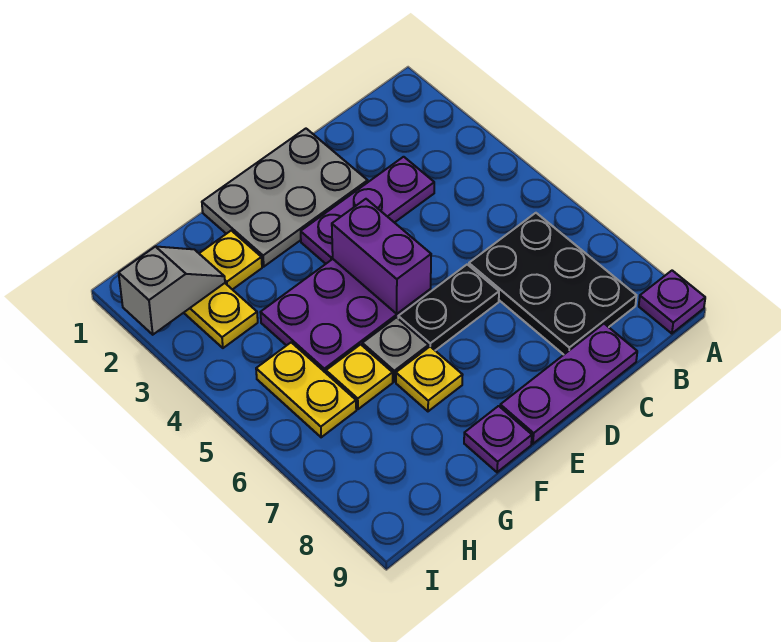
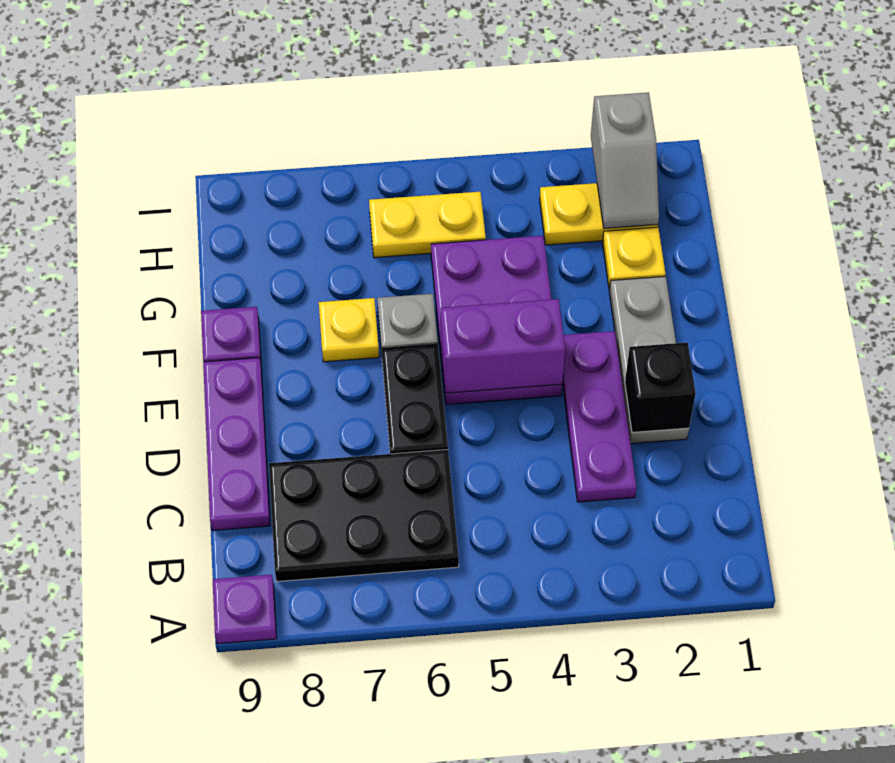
grey 2x3 plate [202,129,368,267] -> grey 1x3 plate [609,276,689,444]
none -> black 1x1 brick [625,343,696,432]
yellow 1x1 plate [326,344,393,409] -> none

